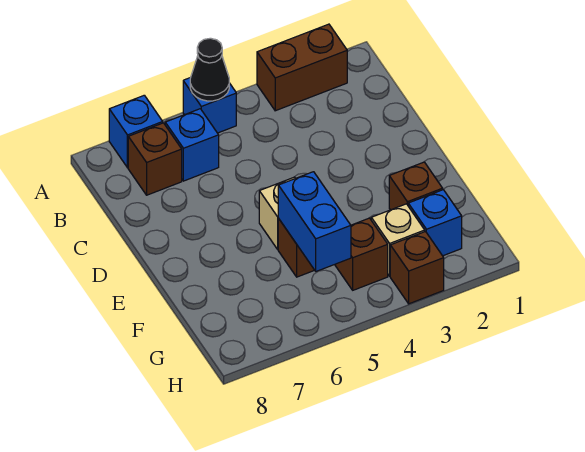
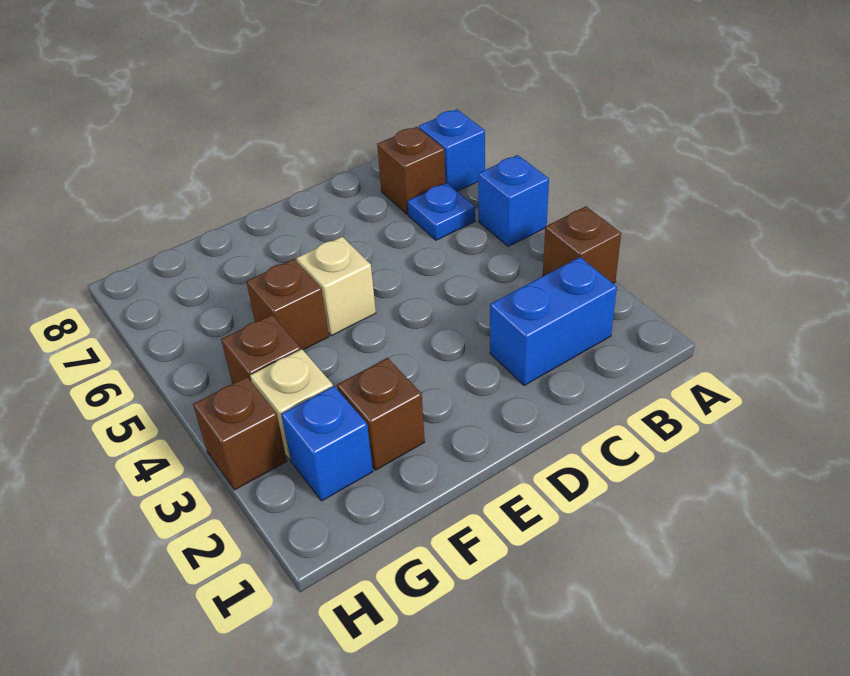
brown 1x2 brick [257,24,347,111] -> brown 1x1 brick [543,206,621,284]
black 1x1 cone [190,38,229,101] -> none
blue 1x1 brick [165,109,219,181] -> blue 1x1 plate [408,183,475,240]
blue 1x2 brick [278,172,351,271] -> blue 1x2 brick moved to [490,257,617,386]

